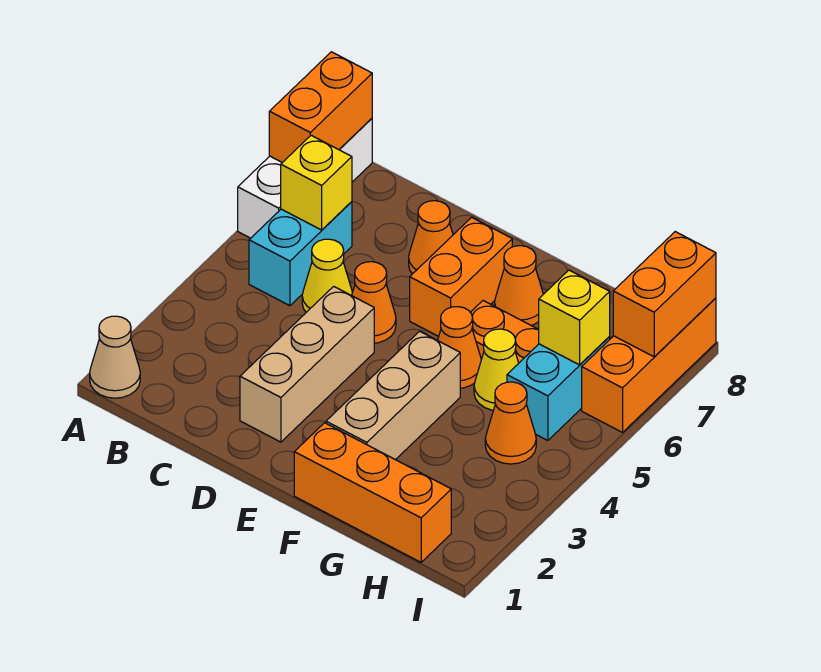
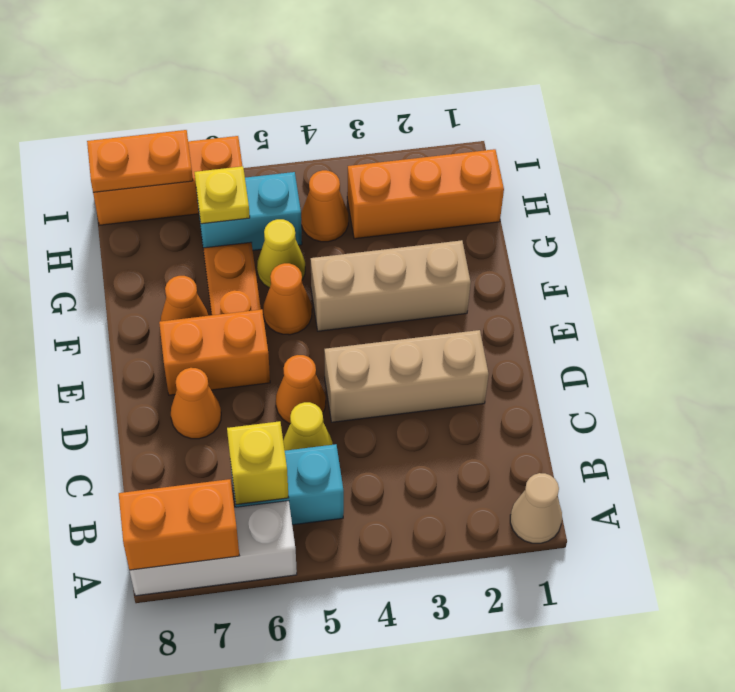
orange 1x3 brick [294,423,451,562] -> orange 1x3 brick turned to [347,149,504,239]
yellow 1x1 brick [539,270,610,365] -> yellow 1x1 plate [195,166,250,224]
orange 1x2 brick [613,232,716,357] -> orange 1x2 plate [87,130,193,192]

